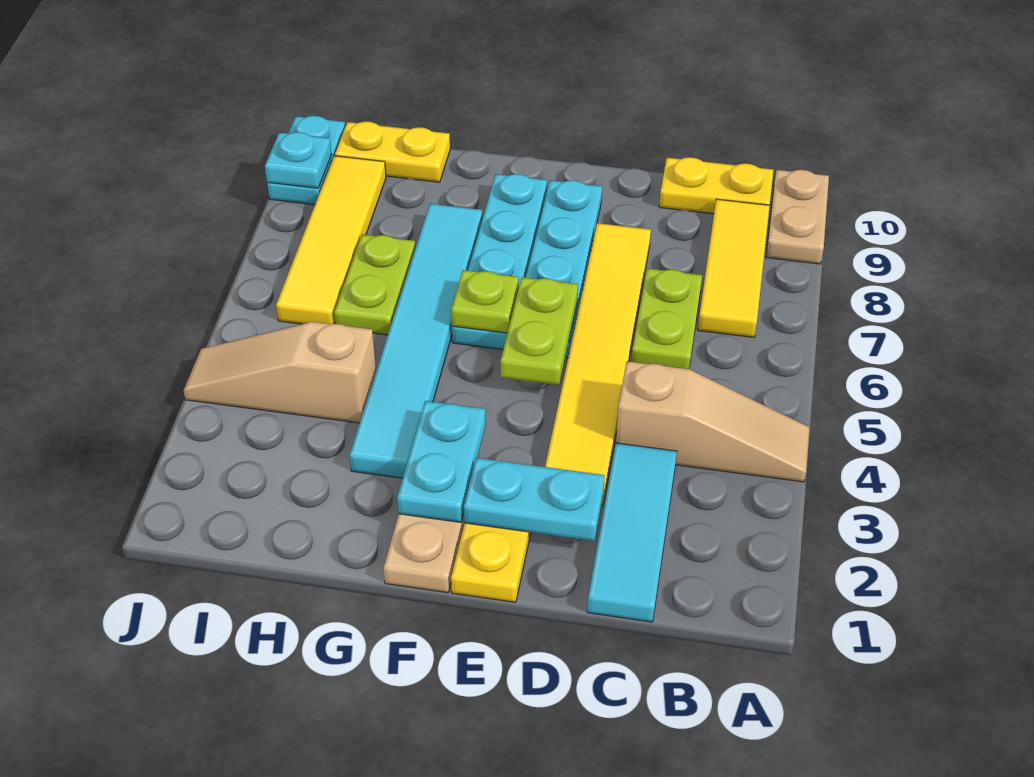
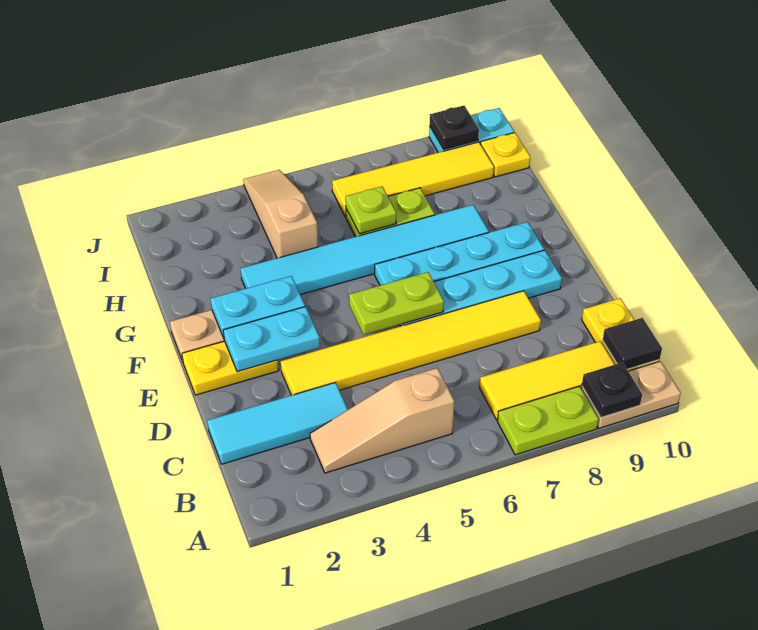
tan 1x3 slope [616,361,810,482] -> tan 1x3 slope turned to [310,368,454,473]
none -> black 1x1 plate [582,362,642,417]
none -> black 1x1 tile [603,318,662,369]
lime 1x2 plate [631,268,702,369] -> lime 1x2 plate moved to [497,386,599,455]
cyan 1x2 plate [464,458,605,541] -> cyan 1x2 plate turned to [223,307,320,372]
lime 1x1 plate [451,270,519,333] -> lime 1x1 plate moved to [346,186,396,234]
yellow 1x2 plate [335,121,450,182] -> yellow 1x1 plate [481,133,530,177]
cyan 1x1 plate [265,132,332,188] -> black 1x1 plate [429,106,479,149]

